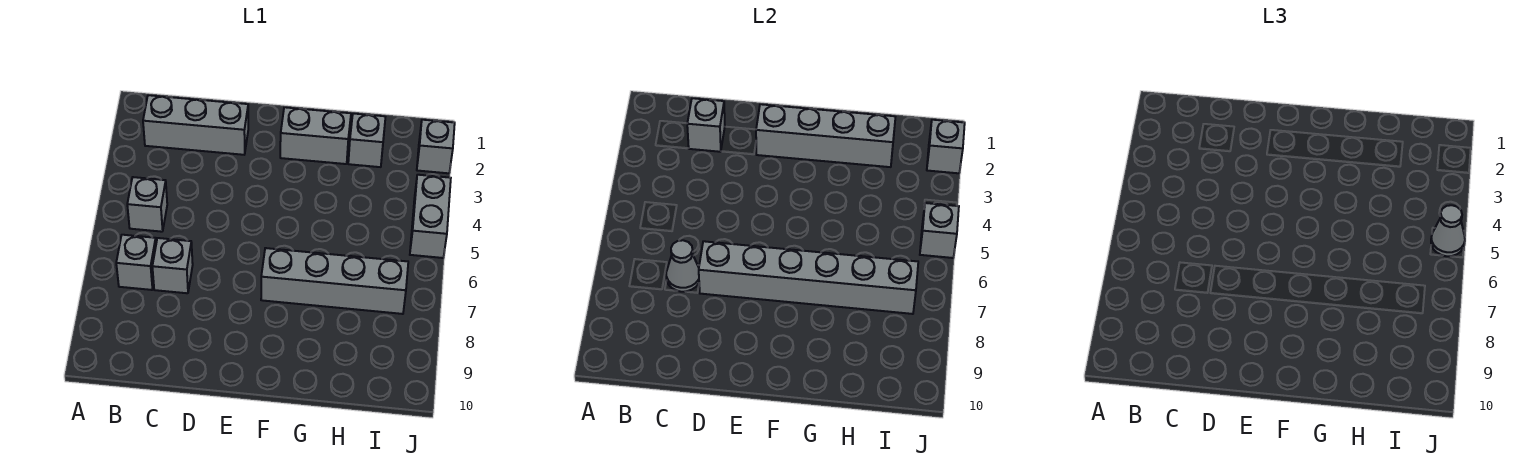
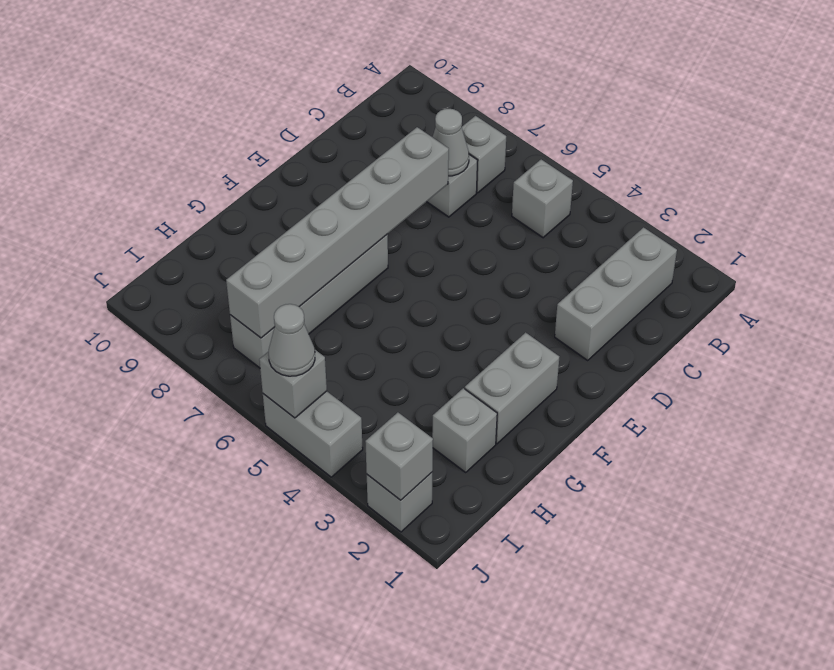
grey 1x1 brick [687,98,725,152] -> none
grey 1x4 brick [756,104,895,167] -> none

